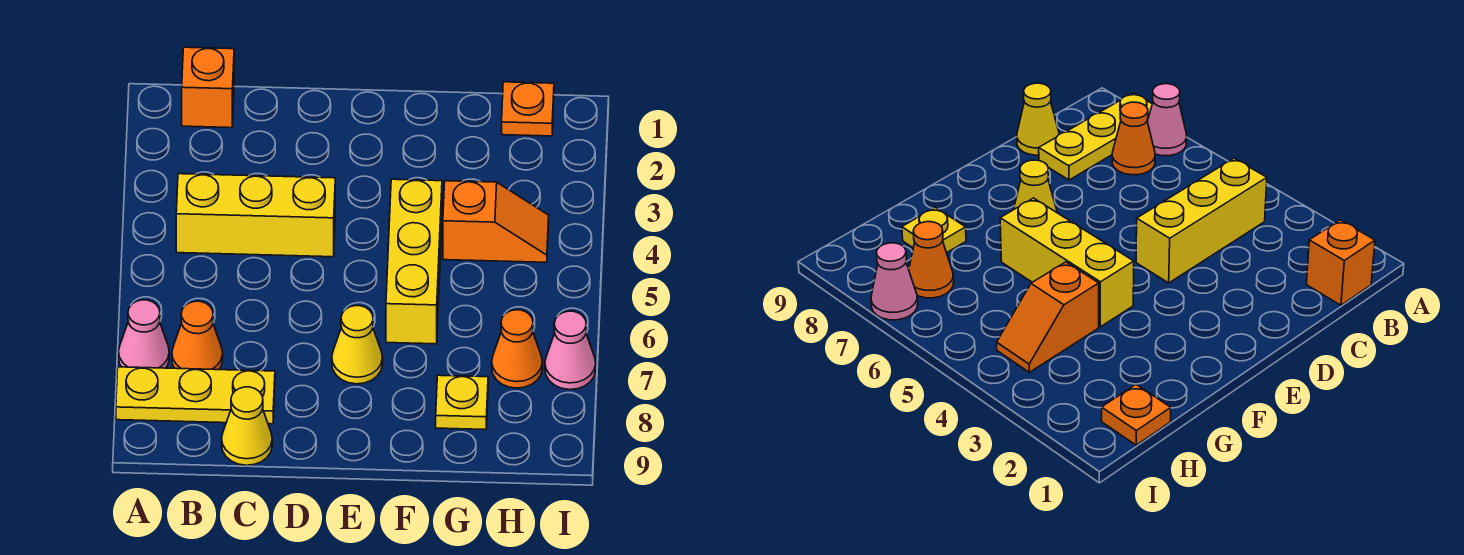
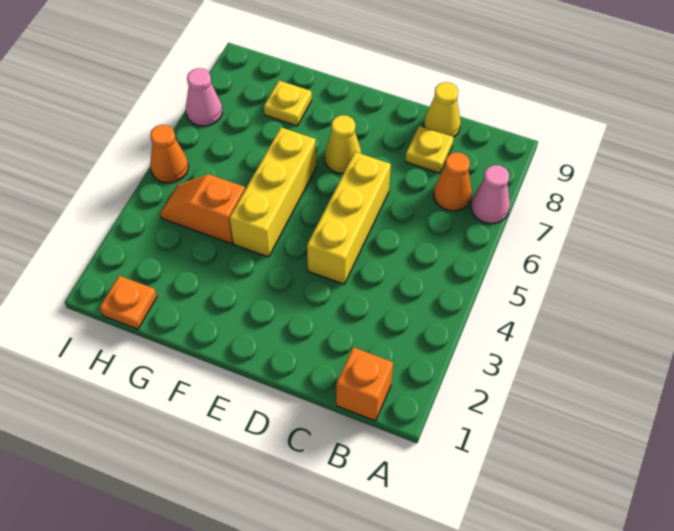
yellow 1x3 plate [116,367,275,424] -> yellow 1x1 plate [405,126,454,173]
yellow 1x3 brick [176,174,335,257] -> yellow 1x3 brick turned to [307,152,391,284]
orange 1x1 cone [492,310,542,388] -> orange 1x1 cone moved to [150,125,188,183]

